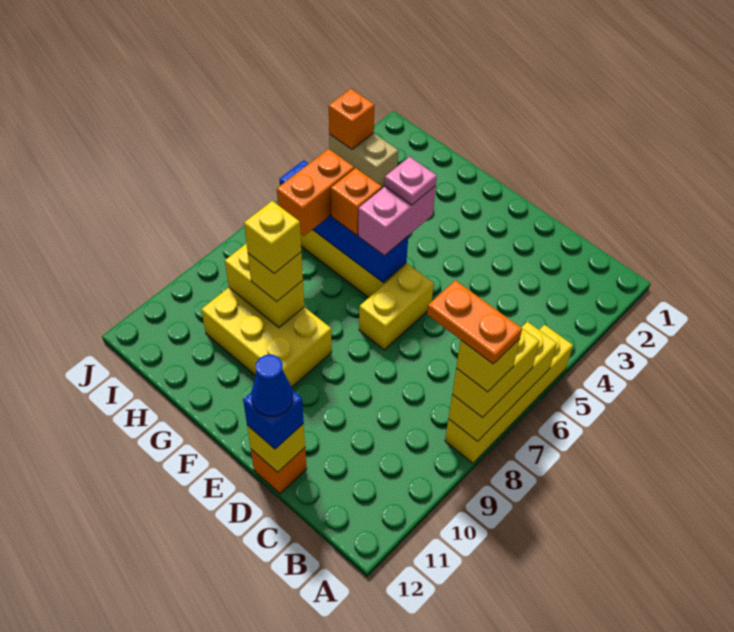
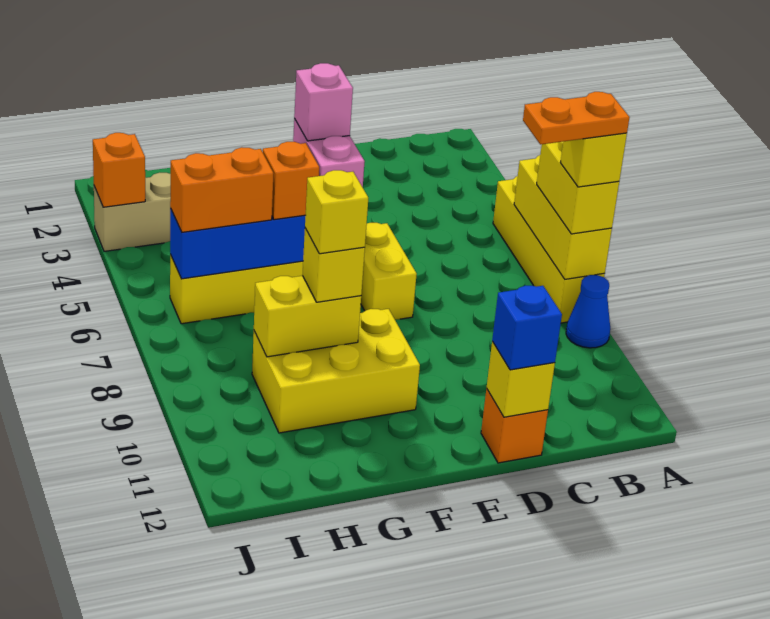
blue 1x1 cone [251,355,293,416] -> blue 1x1 cone moved to [566,275,610,348]
pink 1x1 plate [385,157,437,205] -> pink 1x1 brick [294,63,353,141]
orange 1x2 brick [277,149,354,236] -> orange 1x2 brick turned to [170,147,274,232]

